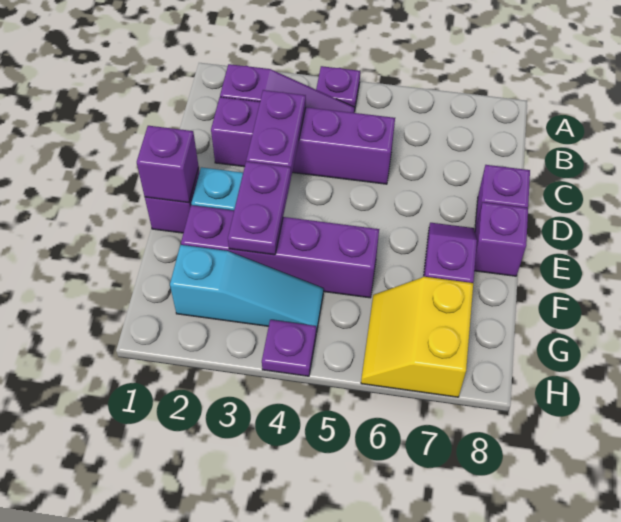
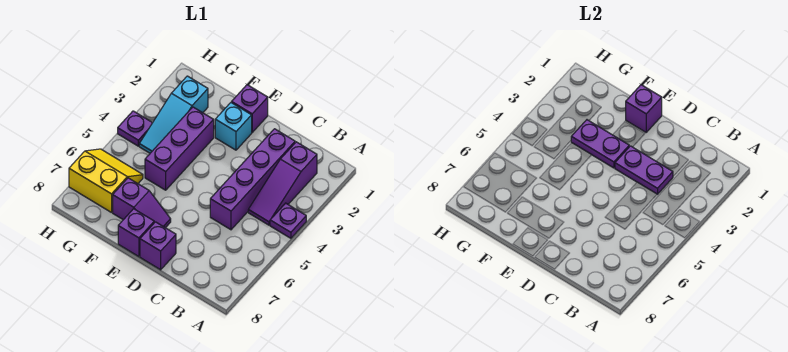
purple 1x4 brick [181,205,379,298] -> purple 1x3 brick [145,107,214,190]

